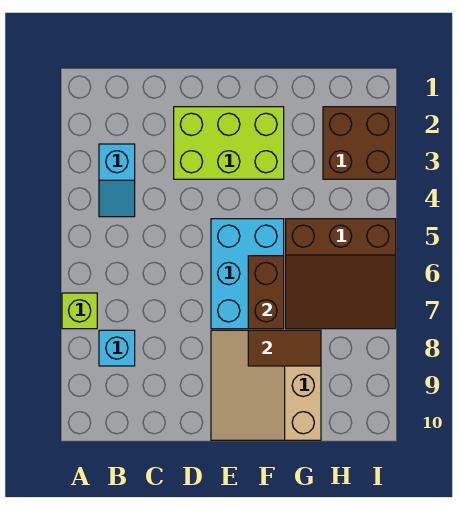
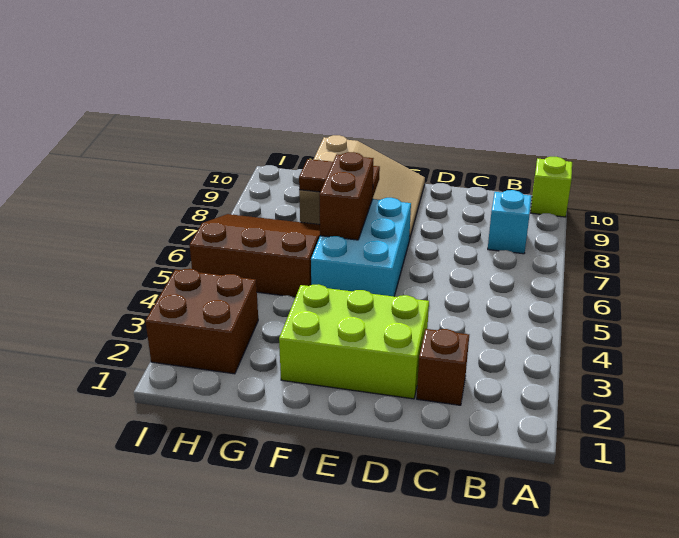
lime 1x1 brick [62,293,97,329] -> lime 1x1 brick moved to [531,157,572,217]
cyan 1x2 slope [99,144,135,217] -> none
none -> brown 1x1 brick [417,329,469,405]

